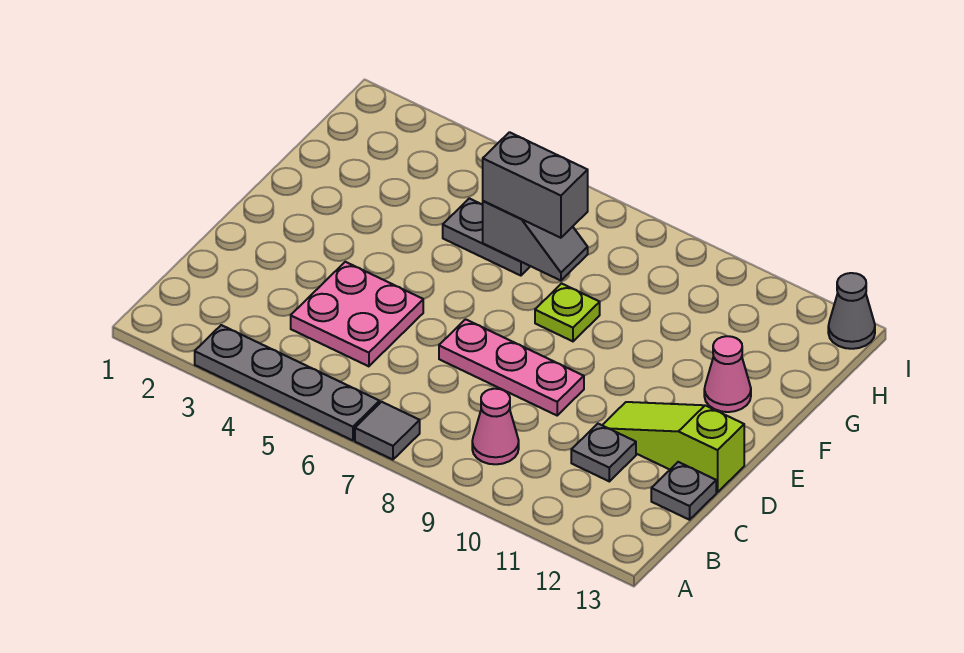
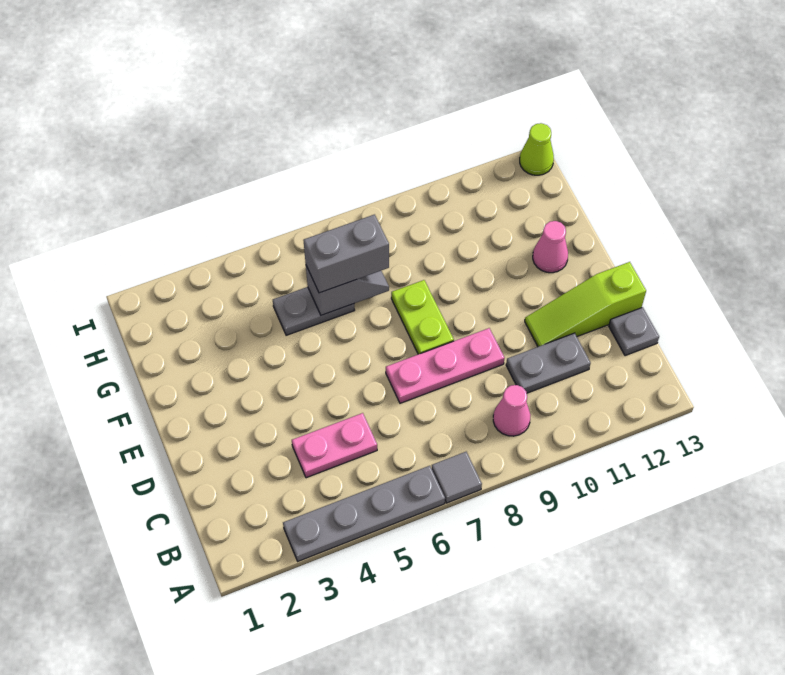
pink 2x2 plate [291,262,423,366] -> pink 1x2 plate [292,413,377,478]
grey 1x1 plate [571,424,636,481] -> grey 1x2 plate [506,333,591,393]
lime 1x1 plate [535,284,600,341] -> lime 1x2 plate [391,280,454,354]
grey 1x1 cone [828,273,875,349] -> lime 1x1 cone [520,123,554,175]

